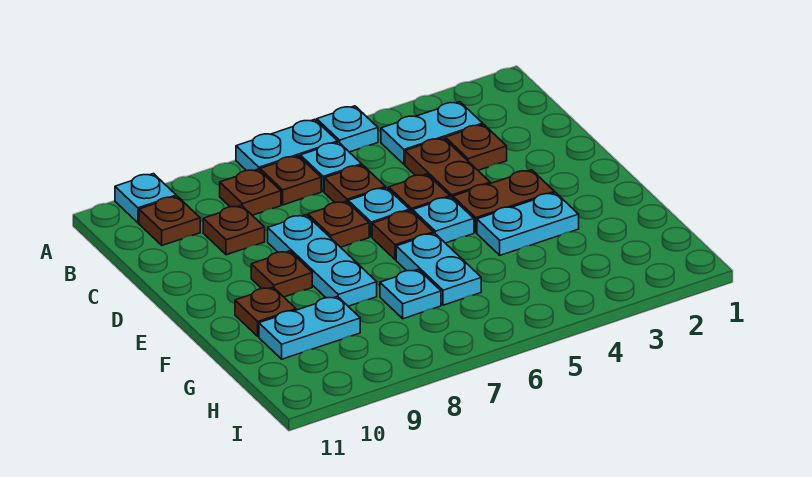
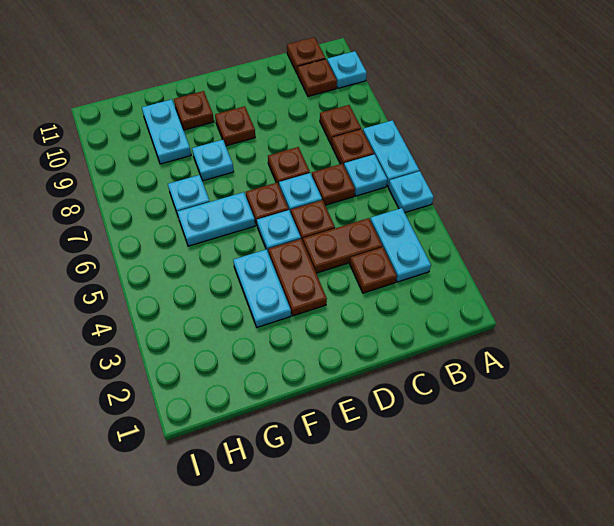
brown 1x1 plate [203,206,265,255] -> brown 1x1 plate moved to [287,37,325,74]
cyan 1x3 plate [268,215,377,306] -> cyan 1x1 plate [192,140,234,181]

